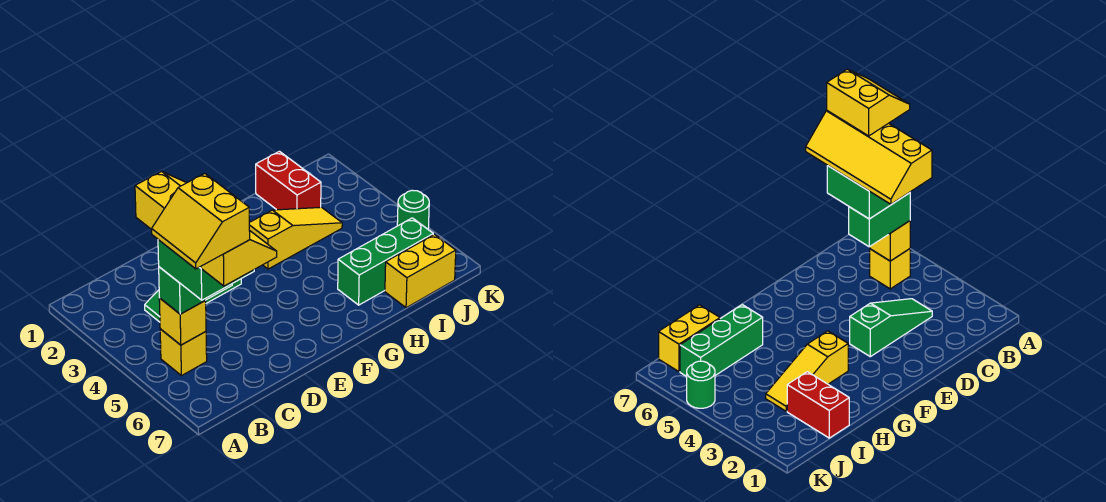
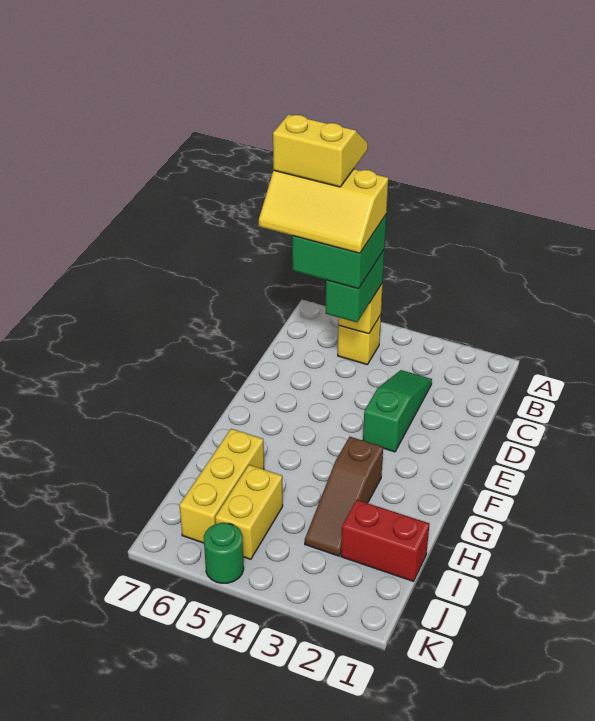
yellow 2x4 slope [135,172,277,286] -> yellow 2x3 slope [259,169,388,253]
yellow 1x3 slope [249,207,342,269] -> brown 1x3 slope [305,437,383,556]
green 1x3 brick [338,218,433,305] -> yellow 1x3 brick [180,429,264,543]
yellow 1x2 brick [385,234,456,308] -> yellow 1x2 brick moved to [215,465,283,559]

